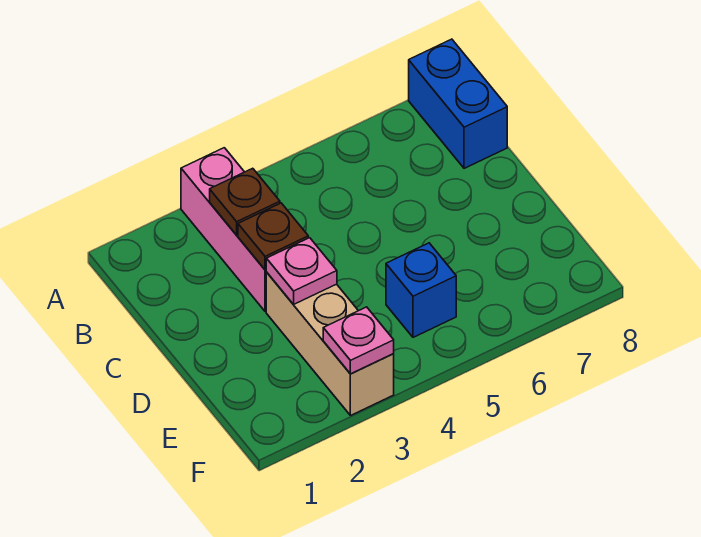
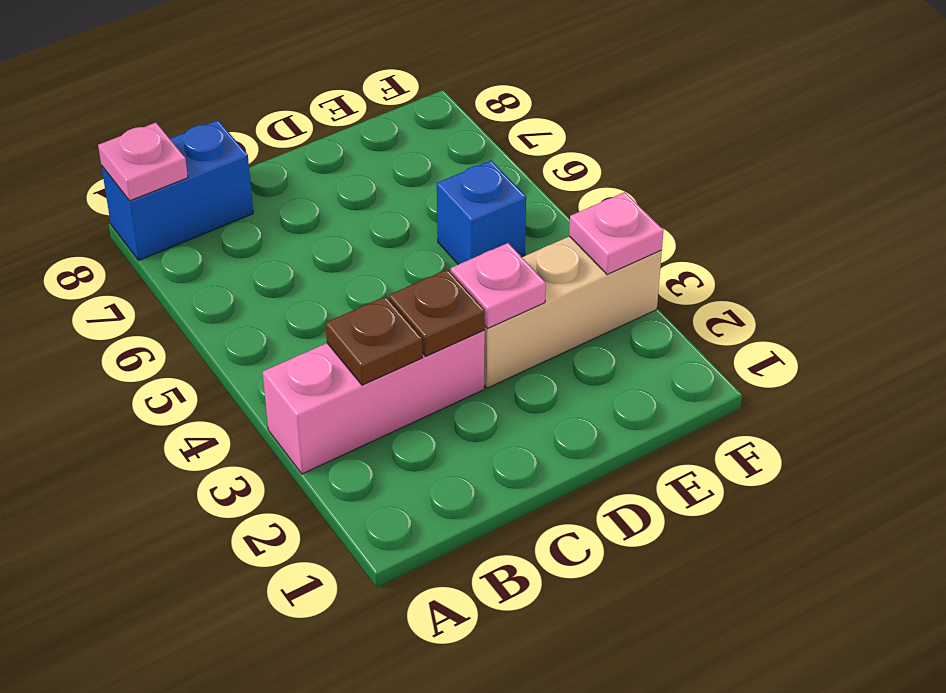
none -> pink 1x1 plate [98,123,188,201]

